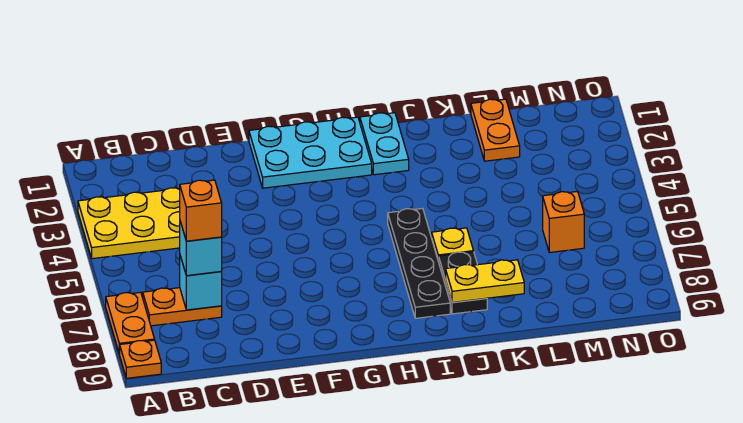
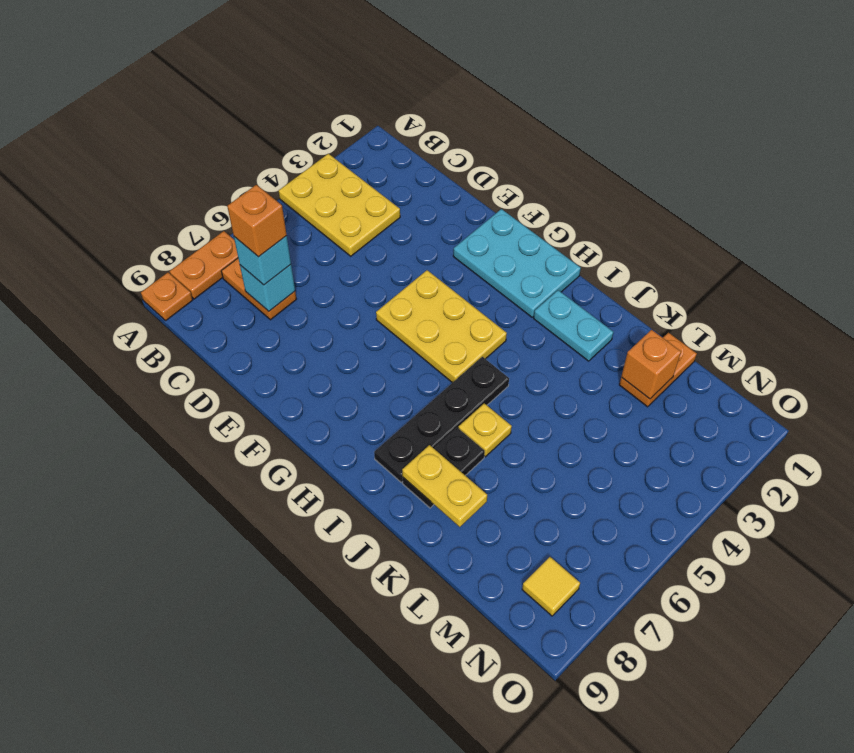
none -> yellow 2x3 plate [376,270,507,383]
cyan 1x2 plate [360,113,409,175] -> cyan 1x2 plate turned to [534,290,613,361]
orange 1x1 brick [543,191,584,253] -> orange 1x1 brick moved to [621,330,681,399]
none -> yellow 1x1 tile [522,557,580,616]

